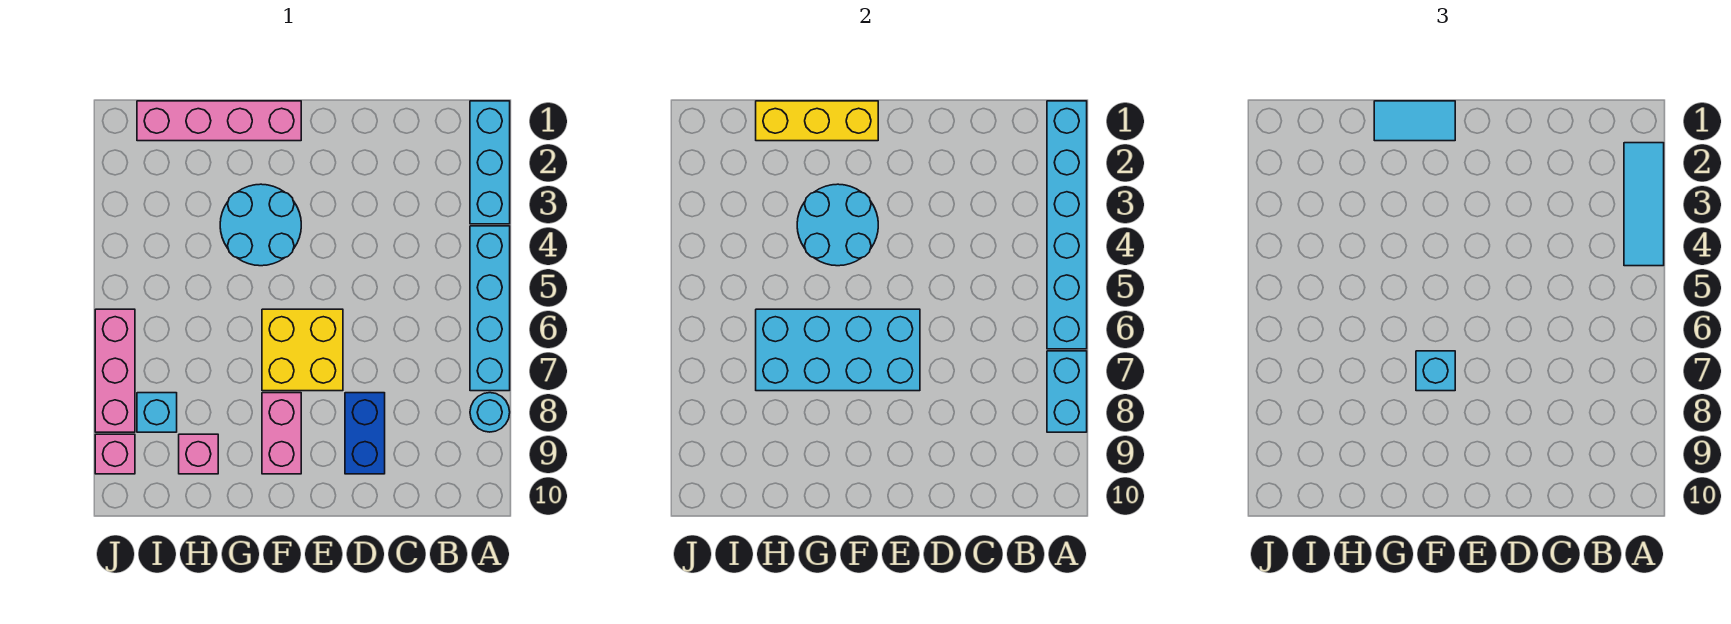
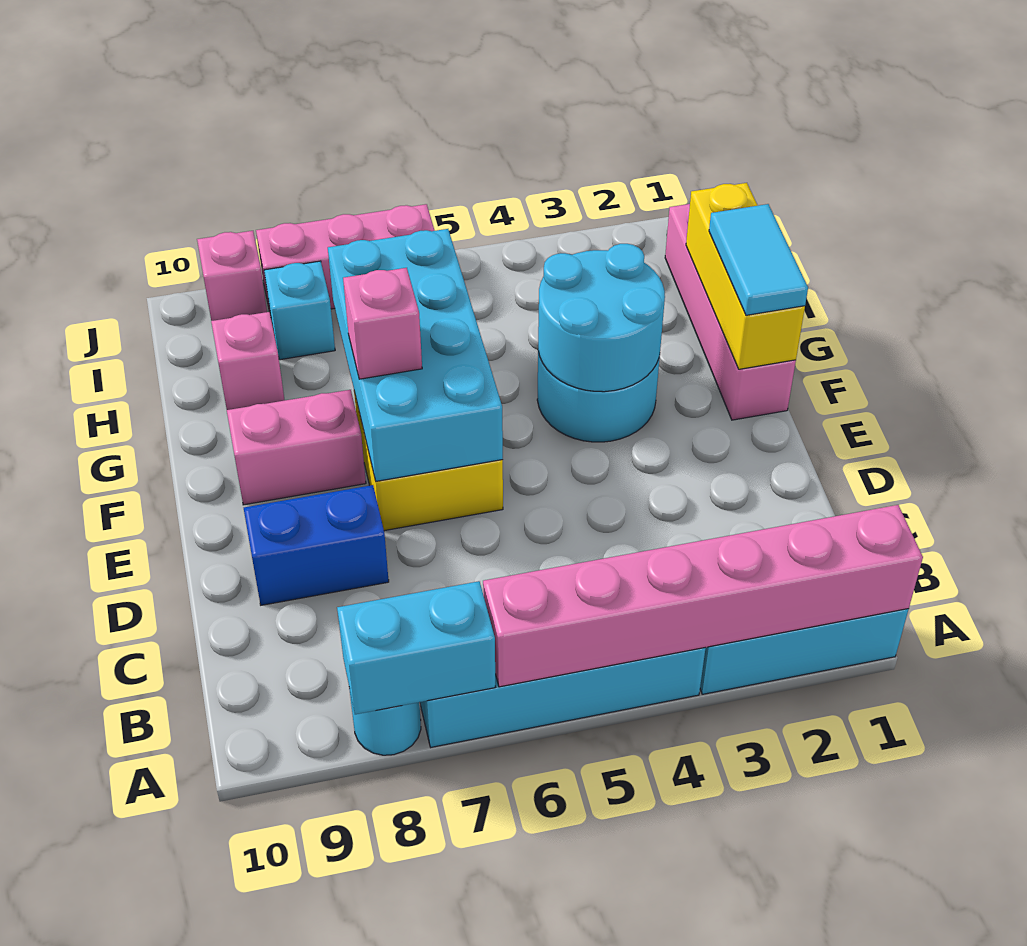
cyan 1x6 brick [1047,101,1087,349] -> pink 1x6 brick [483,505,923,687]
cyan 1x3 tile [1624,143,1664,266] -> none
cyan 1x1 brick [1416,351,1455,391] -> pink 1x1 brick [343,268,422,379]

